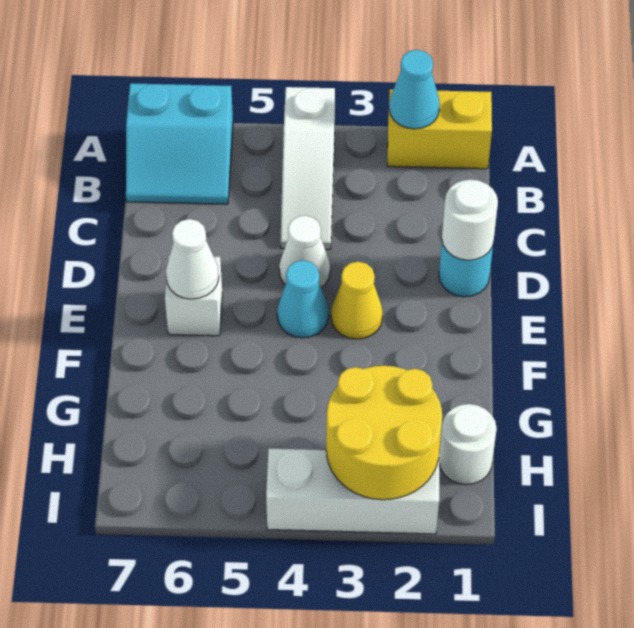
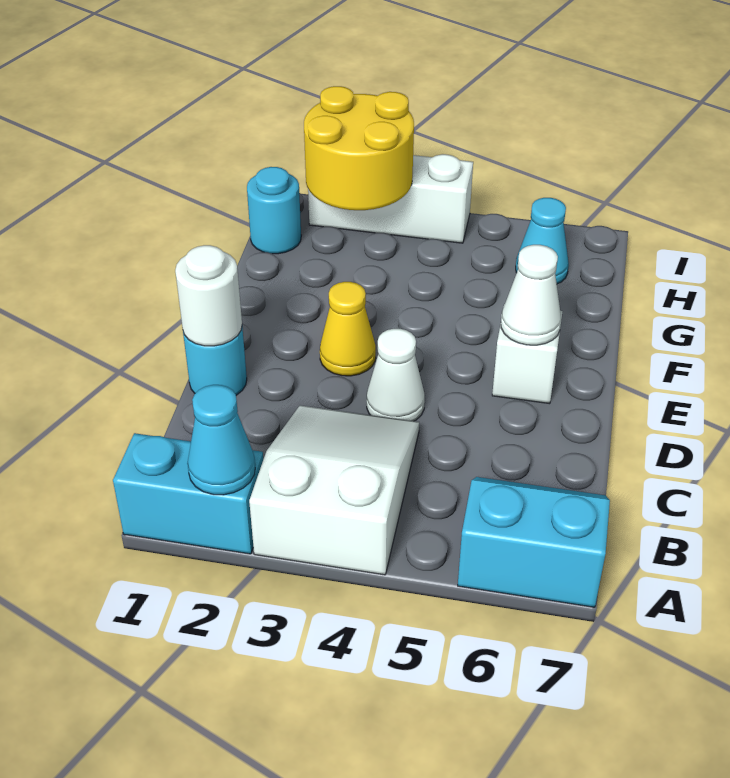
yellow 1x2 brick [387,89,492,169] -> cyan 1x2 brick [113,433,263,554]
white 1x3 slope [280,87,335,250] -> white 2x3 slope [249,406,419,575]
cyan 1x1 cone [277,260,329,338] -> cyan 1x1 cone moved to [516,198,569,284]
white 1x1 round brick [439,404,497,485] -> cyan 1x1 round brick [247,167,301,254]

